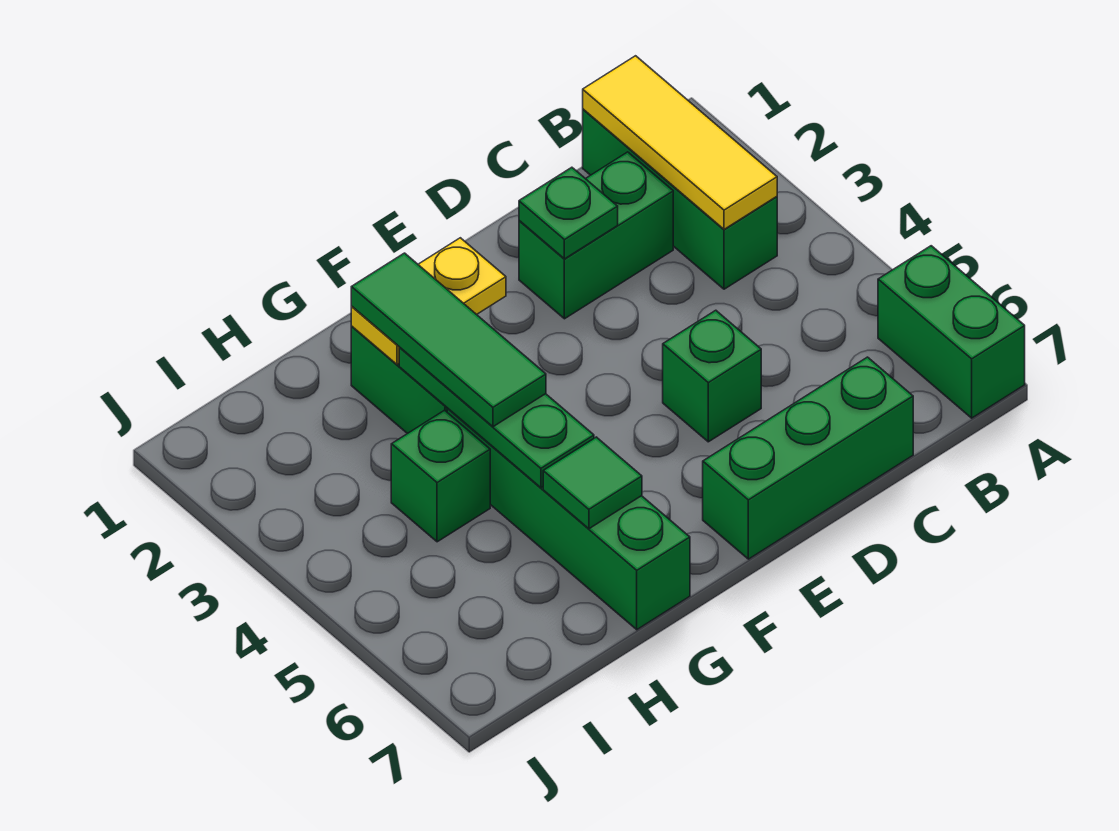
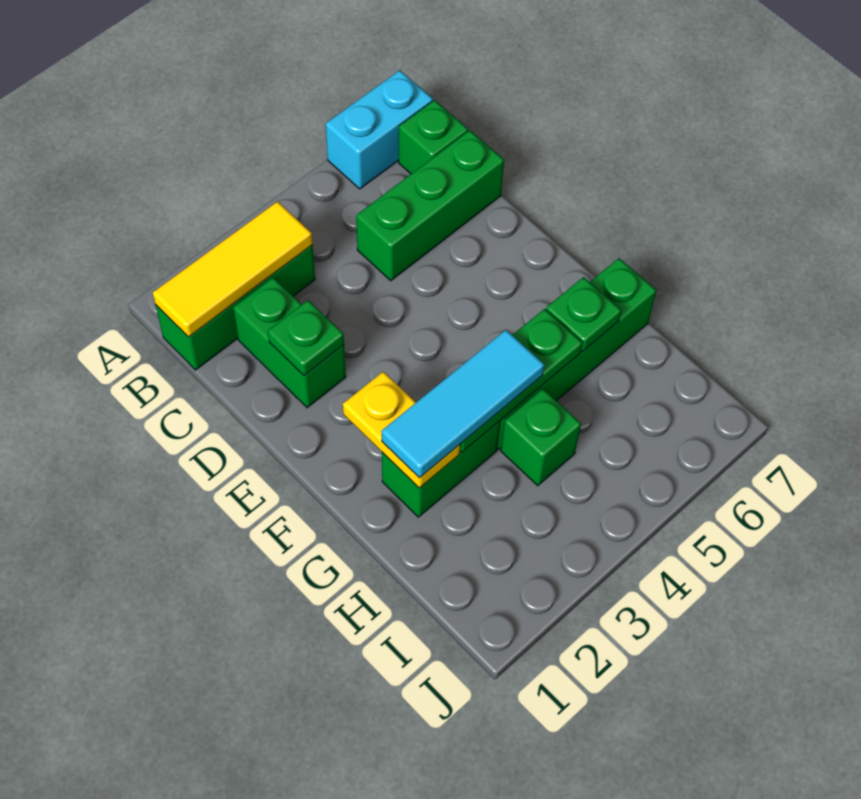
green 1x2 brick [878,246,1025,418] -> cyan 1x2 brick [326,70,433,189]
green 1x3 brick [703,357,913,559] -> green 1x3 brick turned to [356,130,504,281]
green 1x1 brick [663,310,761,442] -> green 1x1 brick moved to [399,100,468,174]
green 1x3 tile [351,253,546,427] -> cyan 1x3 tile [381,330,544,478]
green 1x1 tile [543,437,642,529] -> green 1x1 plate [546,277,621,352]

